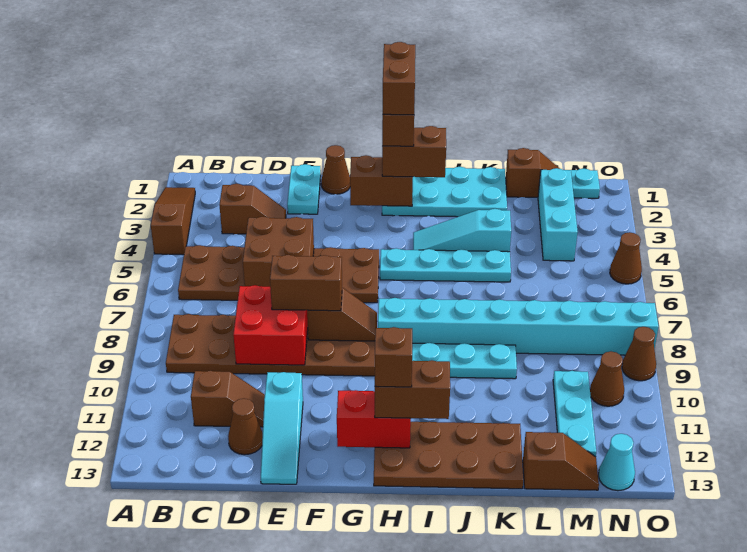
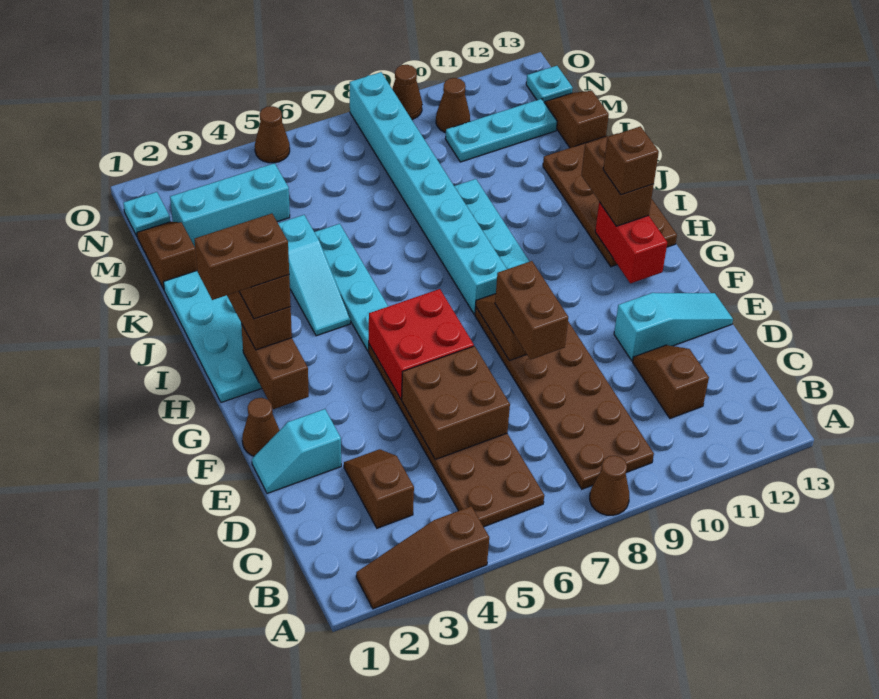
red 2x2 brick [233,285,308,365] -> red 2x2 brick moved to [369,289,474,399]
brown 1x1 cone [228,399,263,455] -> brown 1x1 cone moved to [590,456,630,515]
cyan 1x2 plate [287,164,321,214] -> cyan 1x2 slope [252,409,341,494]
cyan 1x1 cone [599,434,635,491] -> cyan 1x1 plate [526,66,573,102]

